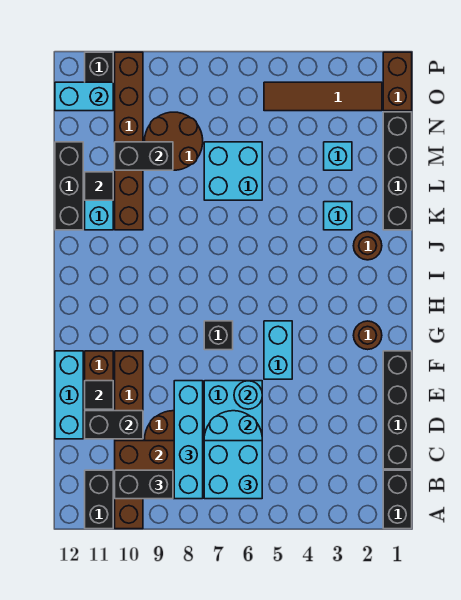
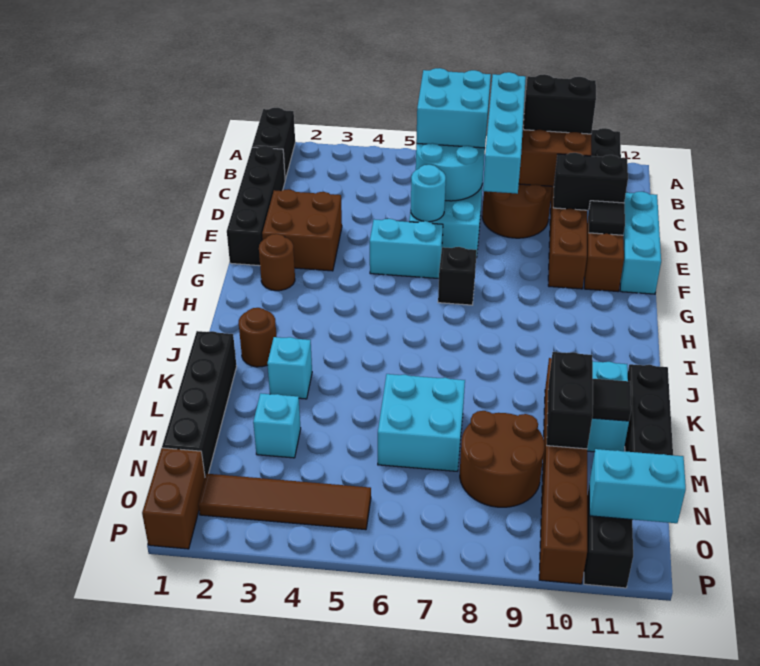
none -> brown 2x2 brick [262,189,342,271]
cyan 1x2 brick [264,321,292,379] -> cyan 1x2 brick turned to [370,219,443,279]
black 1x2 brick [115,142,173,170] -> black 1x2 brick turned to [547,352,593,449]

